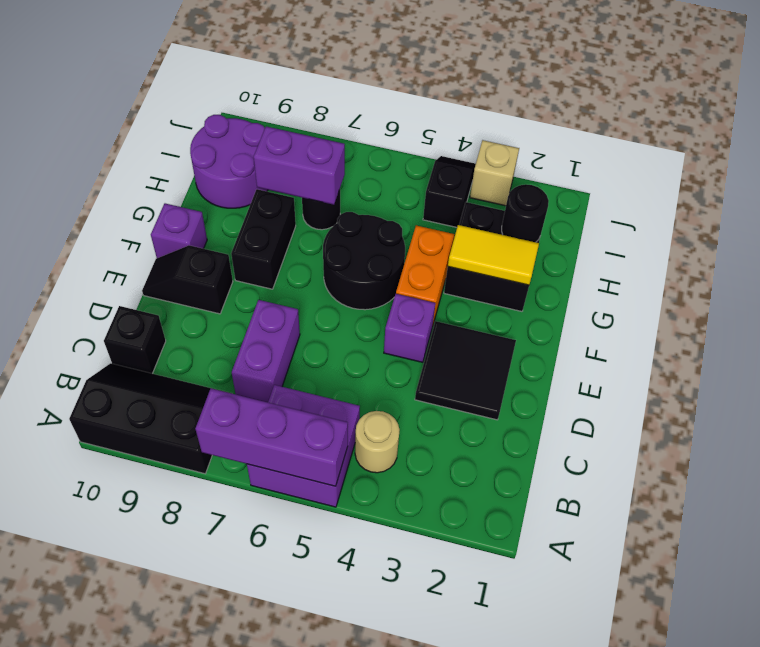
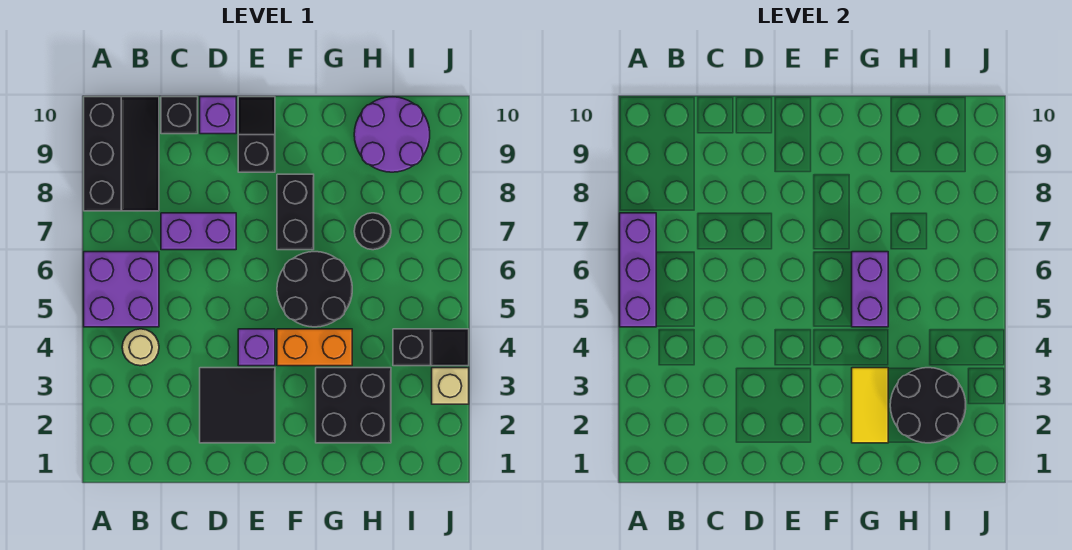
black 1x2 brick [231,189,296,289] -> black 1x2 brick turned to [277,174,314,250]
purple 1x1 brick [151,203,207,258] -> purple 1x1 brick moved to [200,97,236,134]
black 1x1 round brick [502,184,549,242] -> black 2x2 round brick [890,368,966,443]
purple 1x2 brick [254,126,345,205] -> purple 1x2 brick moved to [852,252,888,327]

